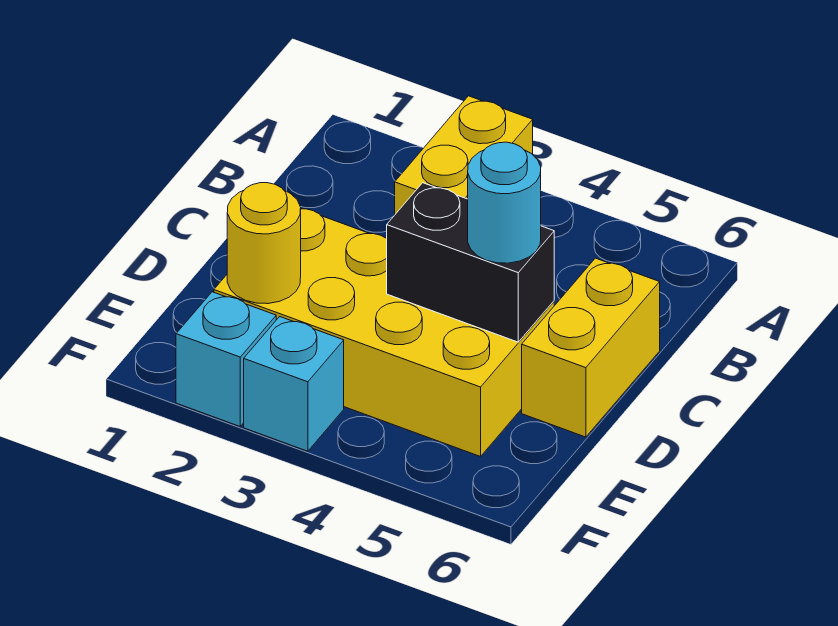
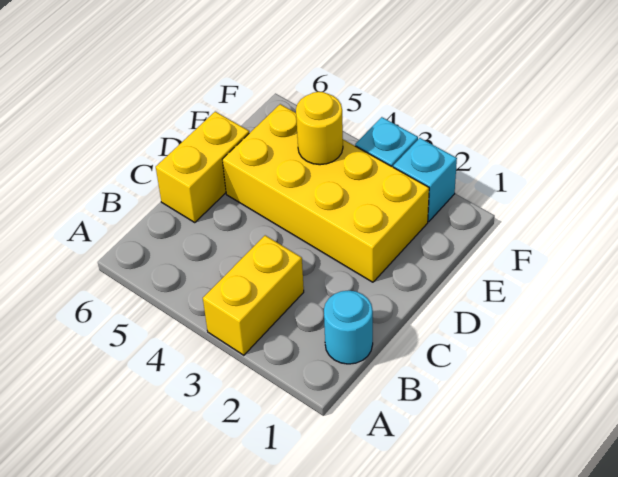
black 1x2 brick [387,183,554,342] -> none
cyan 1x1 round brick [468,142,541,263] -> cyan 1x1 round brick moved to [324,290,373,364]
yellow 1x1 round brick [227,183,301,304] -> yellow 1x1 round brick moved to [296,92,343,165]

